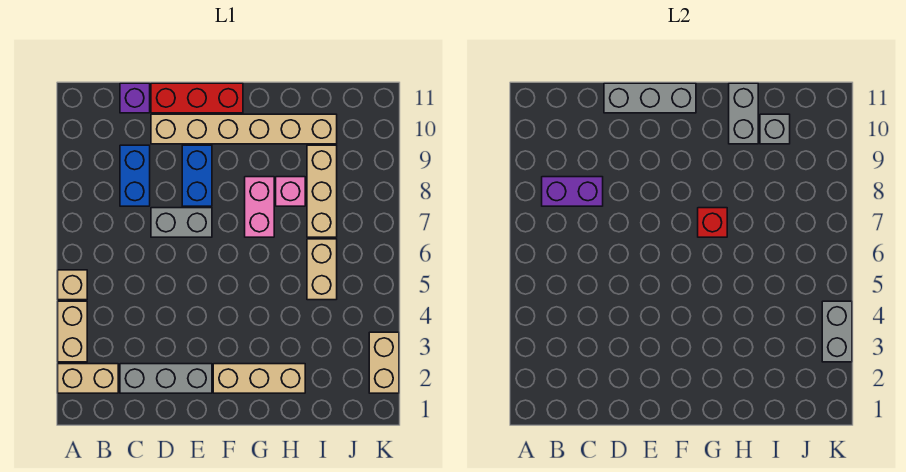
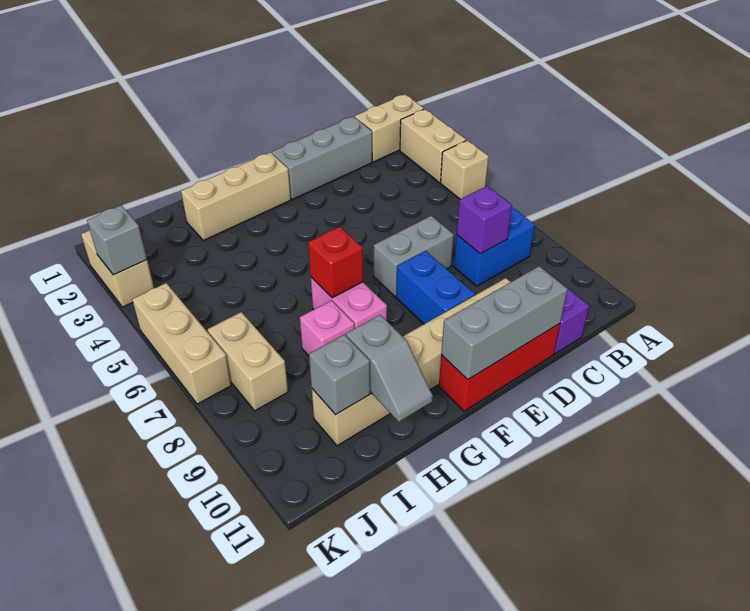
purple 1x2 brick [542,177,603,206] -> purple 1x1 brick [457,186,512,254]
blue 1x2 brick [120,145,150,206] -> blue 1x2 brick turned to [454,207,535,286]
grey 1x2 brick [729,83,758,144] -> grey 1x2 slope [346,315,433,422]
tan 1x2 brick [307,239,337,300] -> tan 1x2 brick moved to [208,312,288,411]
tan 1x3 brick [307,145,337,237] -> tan 1x3 brick moved to [132,283,231,404]
grey 1x2 brick [822,301,852,362] -> grey 1x1 brick [87,205,147,275]

